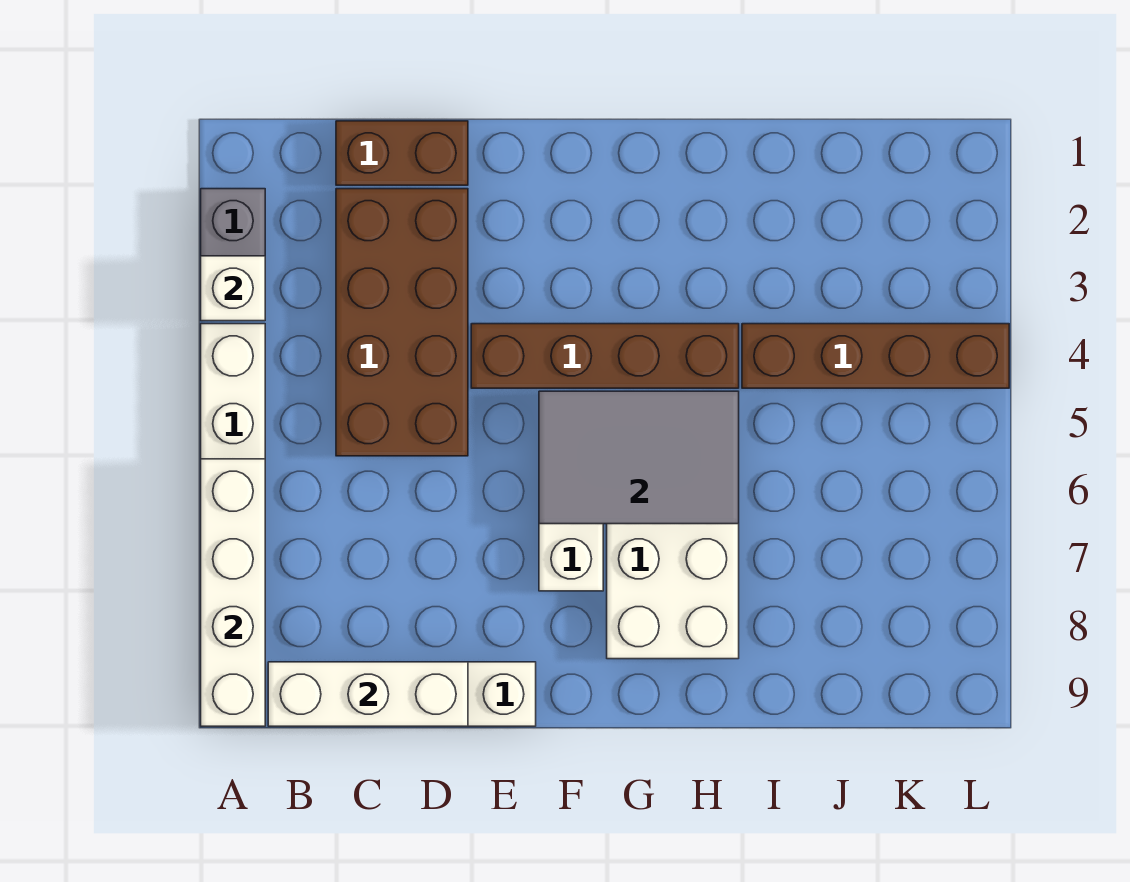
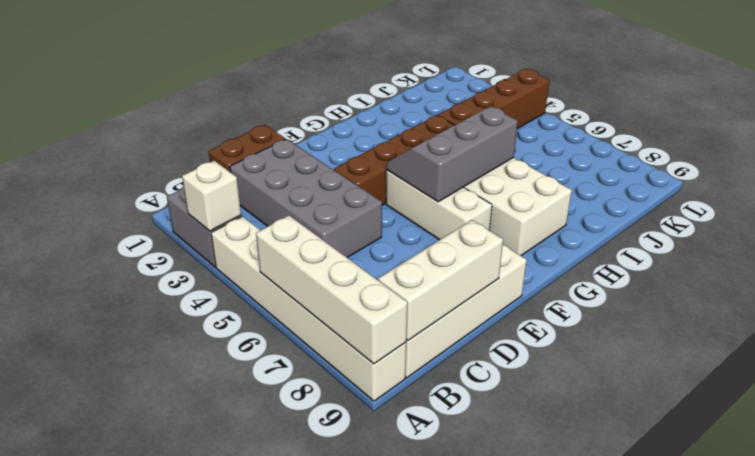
brown 2x4 brick [336,189,468,456] -> grey 2x4 brick [230,139,382,258]
grey 2x3 tile [539,391,739,524] -> grey 2x3 slope [386,106,518,202]

